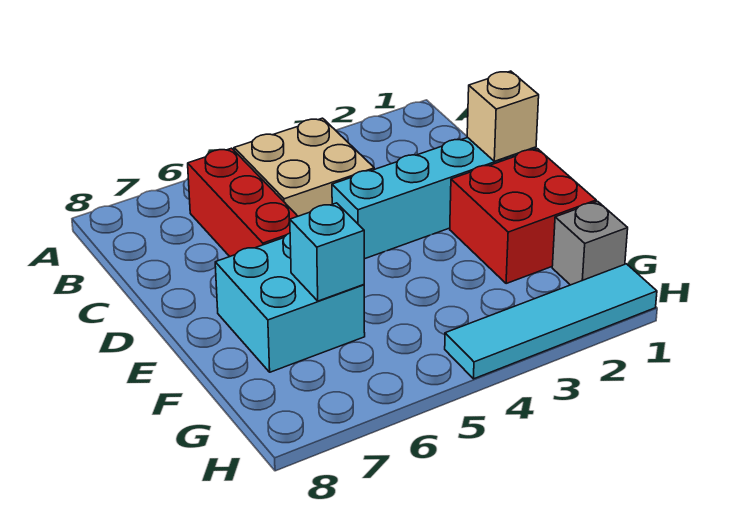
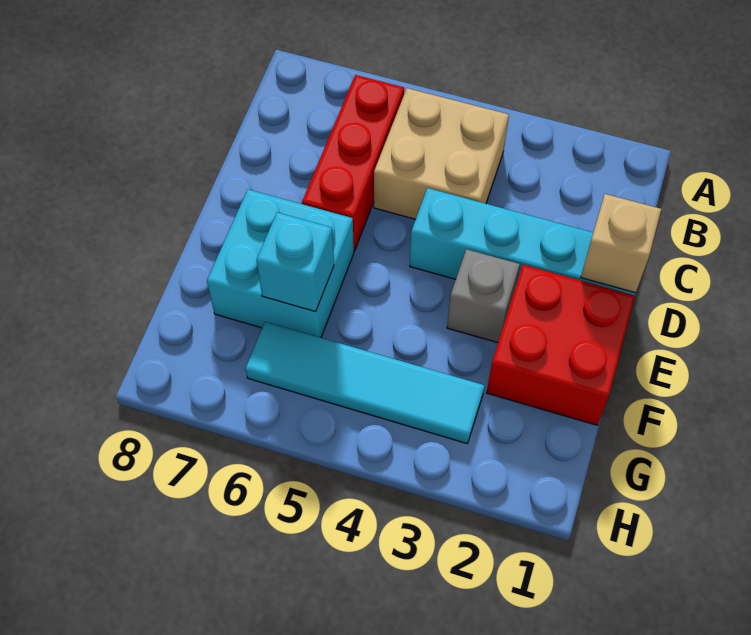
grey 1x1 brick [552,201,628,285] -> grey 1x1 brick moved to [447,249,520,343]
cyan 1x4 tile [445,264,657,379] -> cyan 1x4 tile moved to [246,322,485,444]

